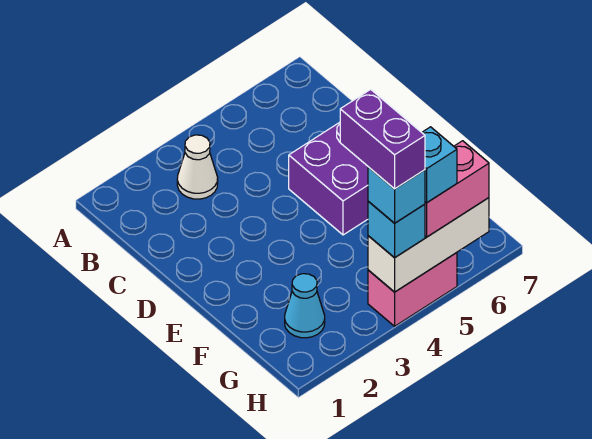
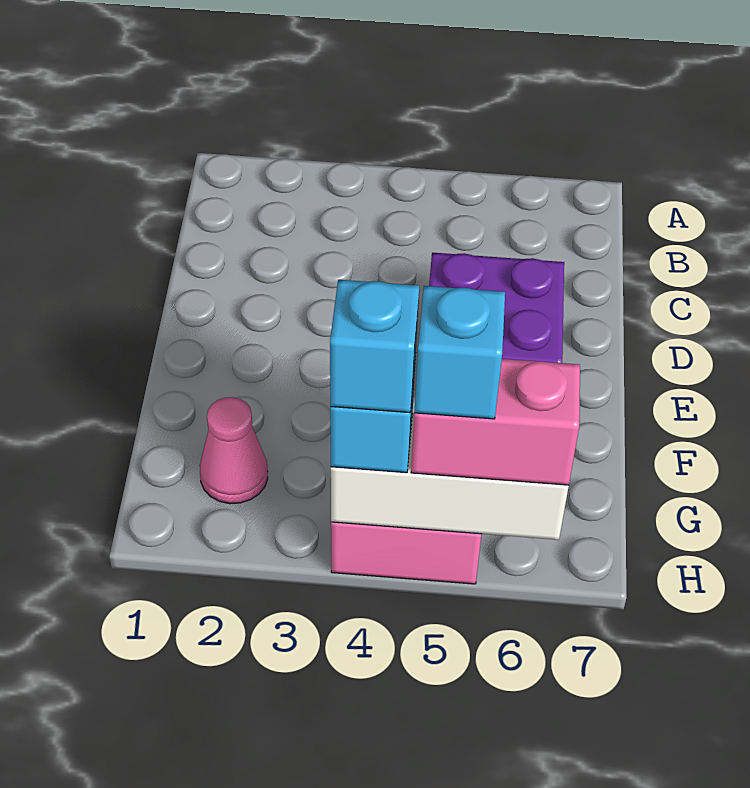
white 1x1 cone [177,135,218,199] -> none
cyan 1x1 cone [285,274,325,338] -> pink 1x1 cone [200,397,268,504]
purple 1x2 brick [340,89,425,189] -> none

